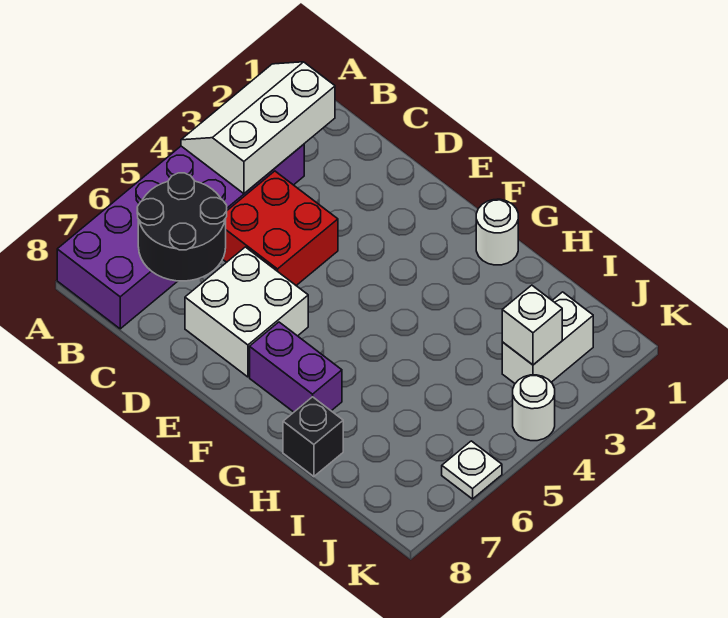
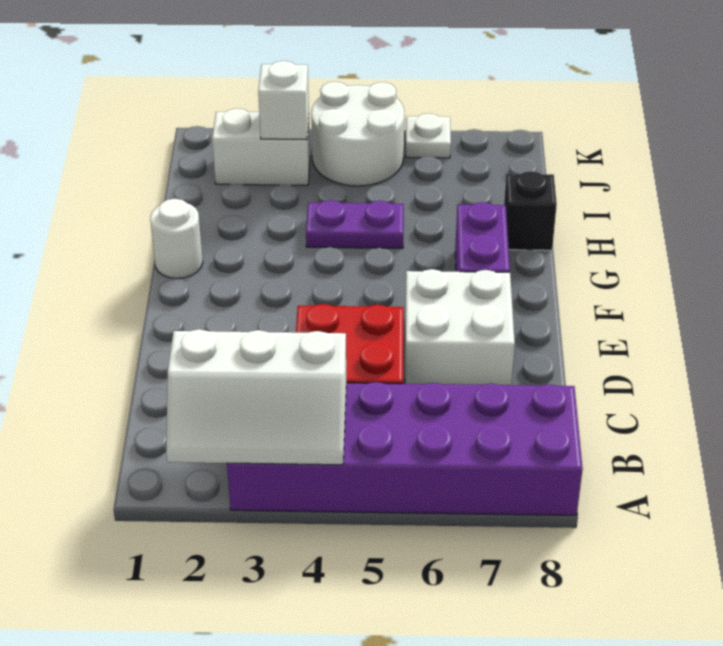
black 2x2 round brick [137,173,227,281] -> none
none -> purple 1x2 plate [306,200,404,248]
white 1x1 round brick [513,375,555,441] -> white 2x2 round brick [311,82,404,186]

